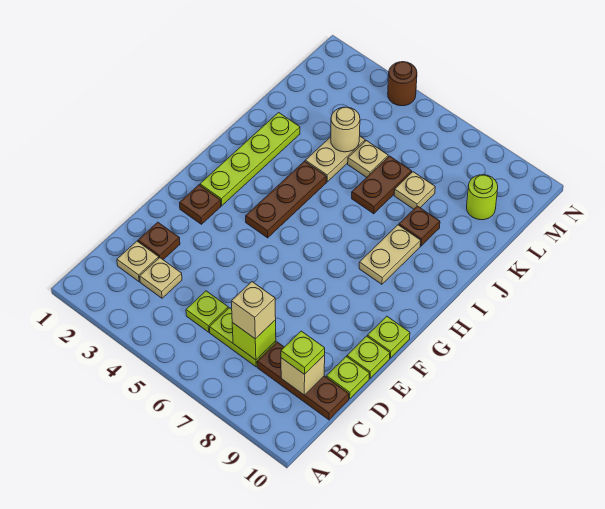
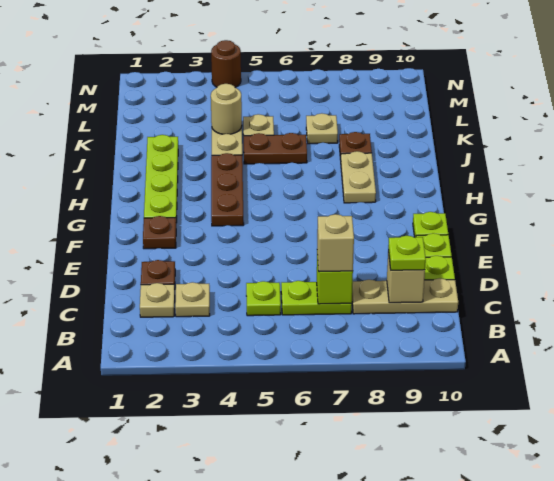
brown 1x3 plate [257,342,349,420] -> tan 1x3 plate [352,278,458,314]
brown 1x2 plate [352,156,412,214] -> brown 1x2 plate turned to [244,133,307,164]
lime 1x1 round brick [467,175,498,220] -> none

